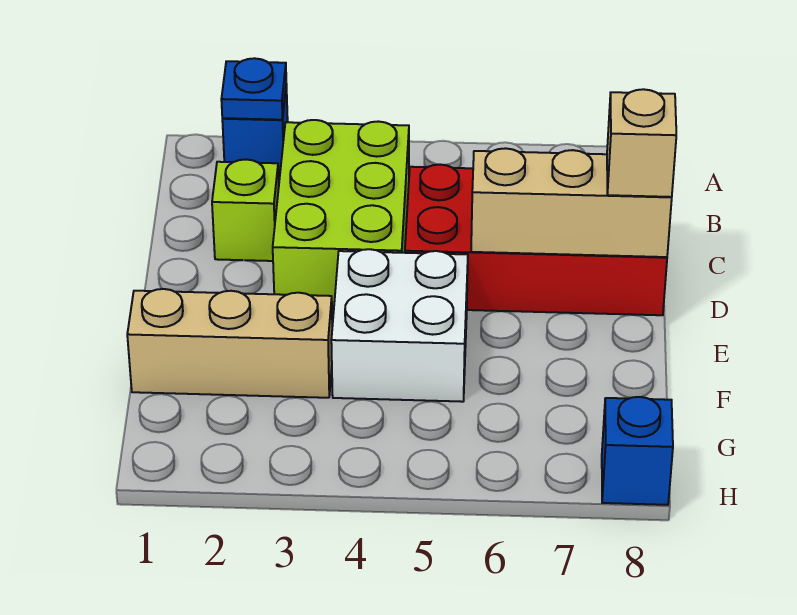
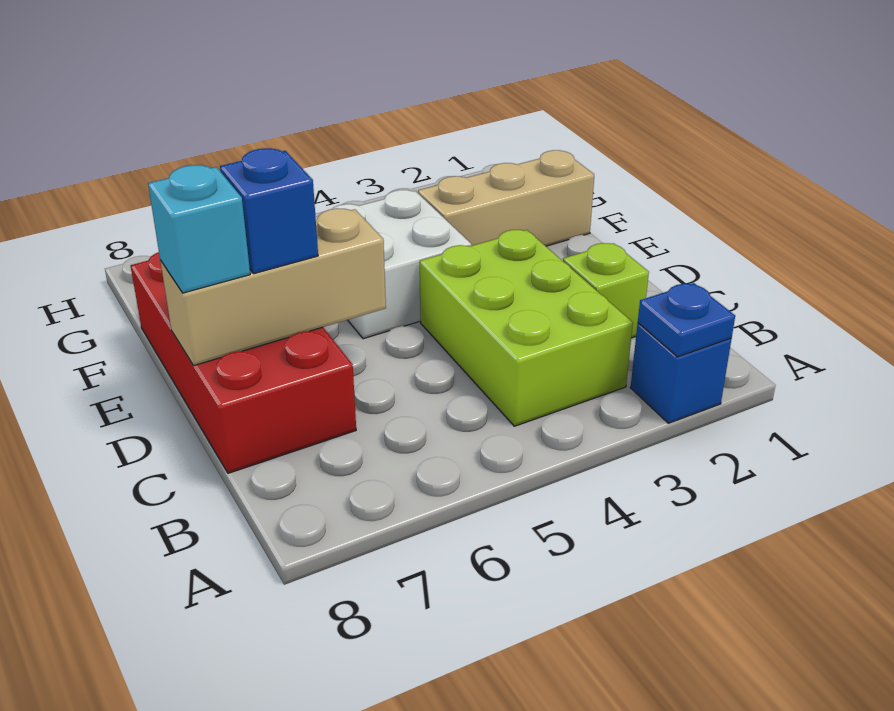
red 2x4 brick [405,165,667,315] -> red 2x4 brick turned to [131,252,356,473]
tan 1x1 brick [607,89,676,197] -> cyan 1x1 brick [148,165,250,293]
blue 1x1 brick [602,397,673,505] -> blue 1x1 brick moved to [220,148,318,274]

